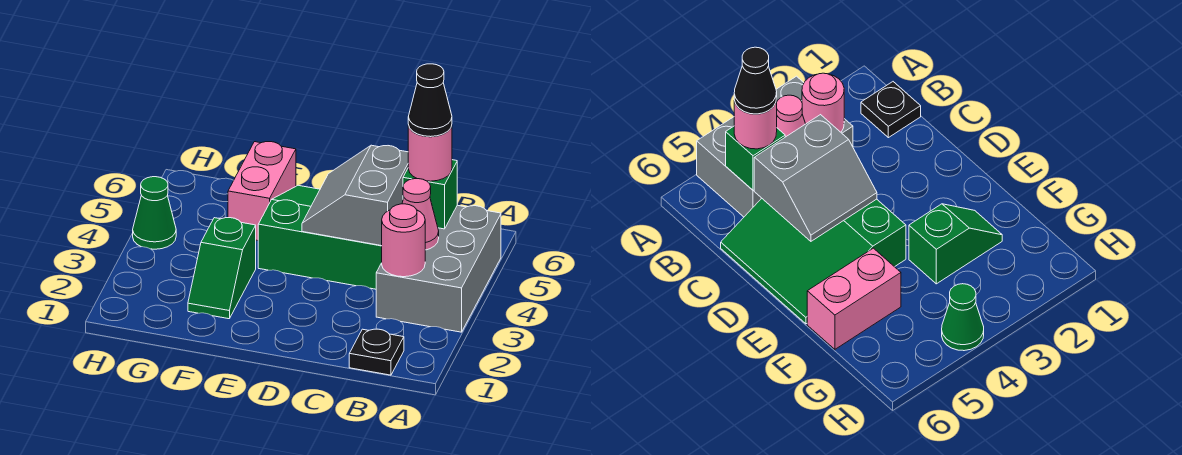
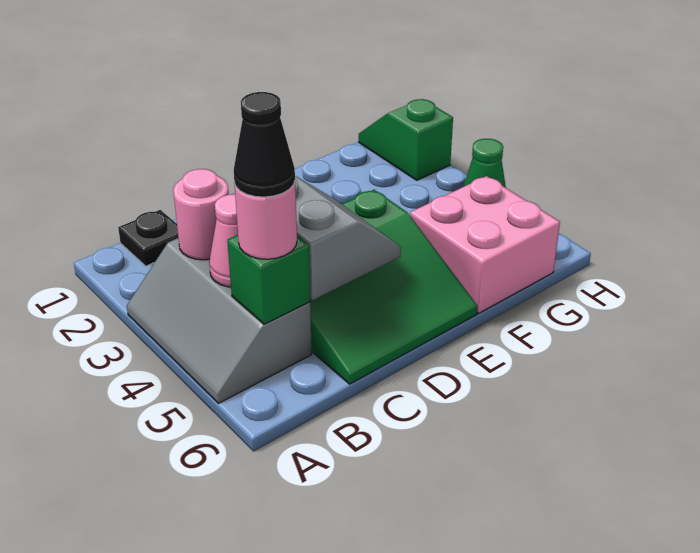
grey 2x3 brick [376,205,501,332] -> grey 2x3 slope [127,238,312,403]
green 1x2 slope [188,218,256,319] -> green 1x2 slope moved to [359,99,453,180]
pink 1x2 brick [228,142,296,241] -> pink 2x2 brick [410,176,560,314]

